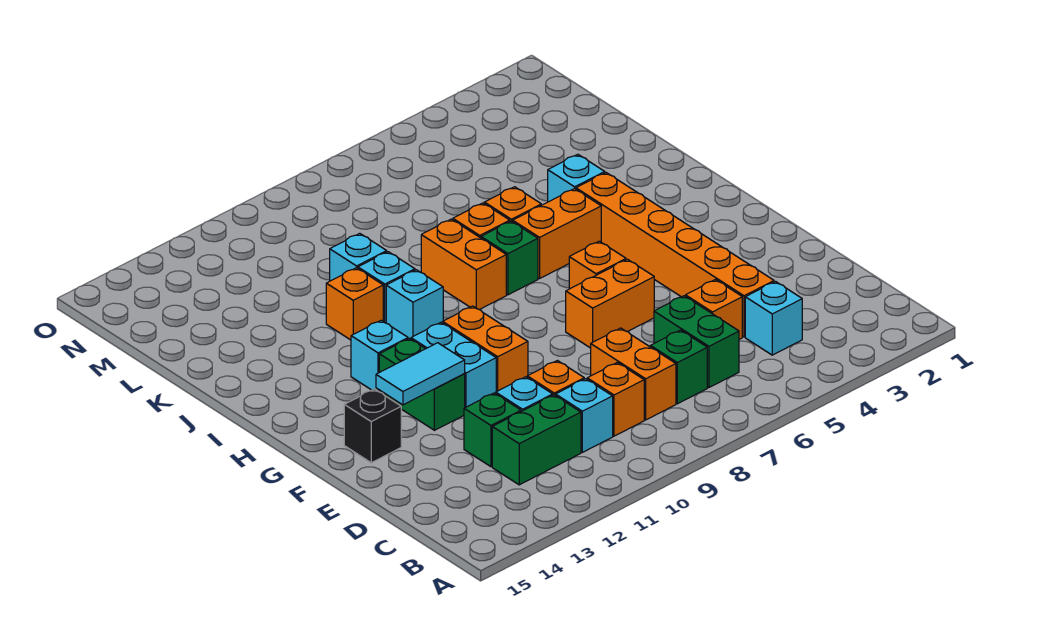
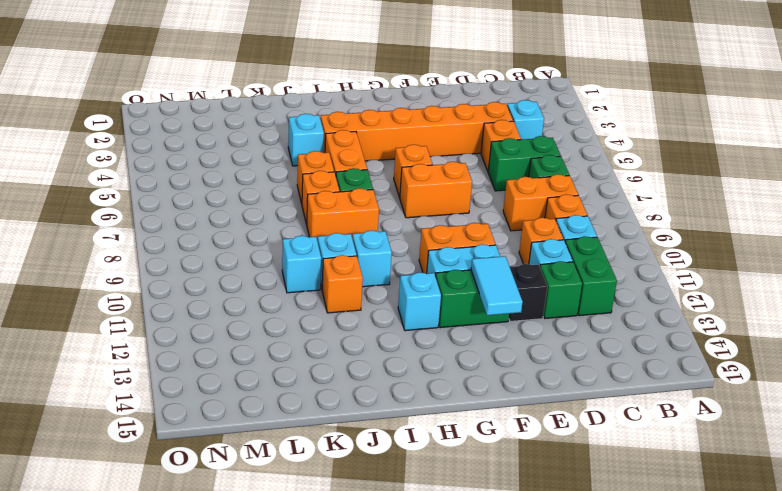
orange 1x2 brick [566,259,654,348] -> orange 1x2 brick turned to [400,162,472,218]
black 1x1 brick [344,389,401,463] -> black 1x1 brick moved to [509,264,547,322]

